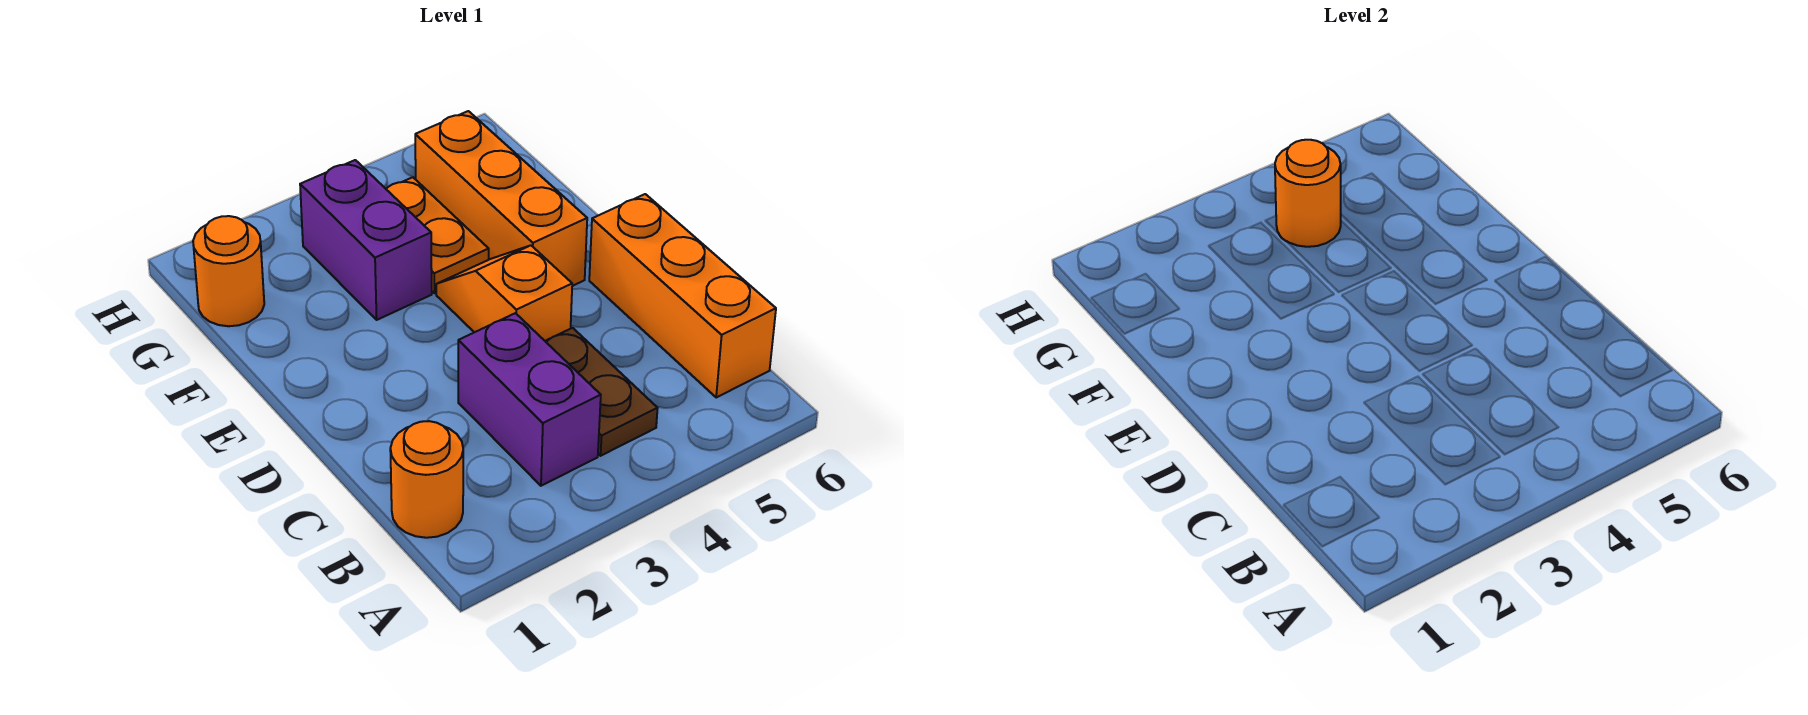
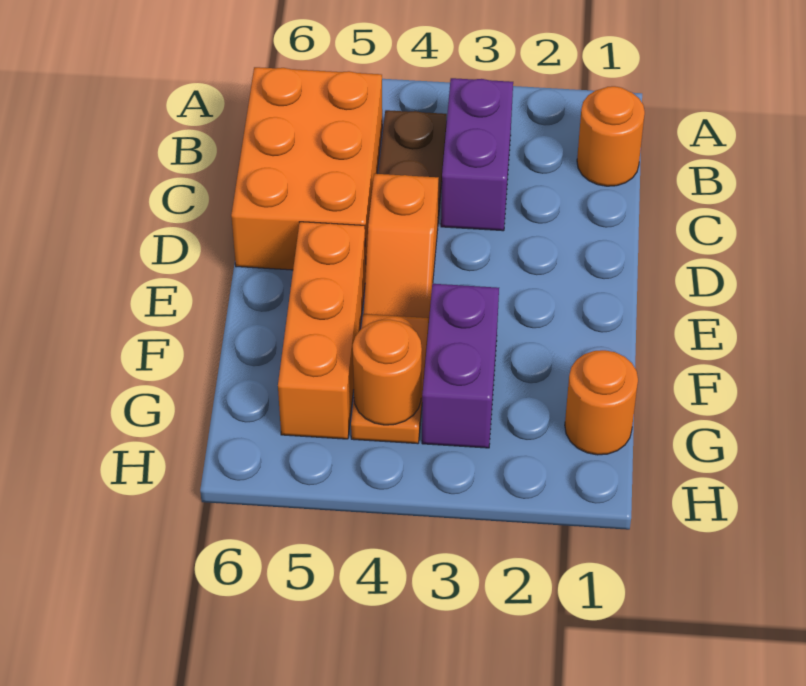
orange 1x3 brick [589,194,776,397] -> orange 2x3 brick [231,67,382,270]

